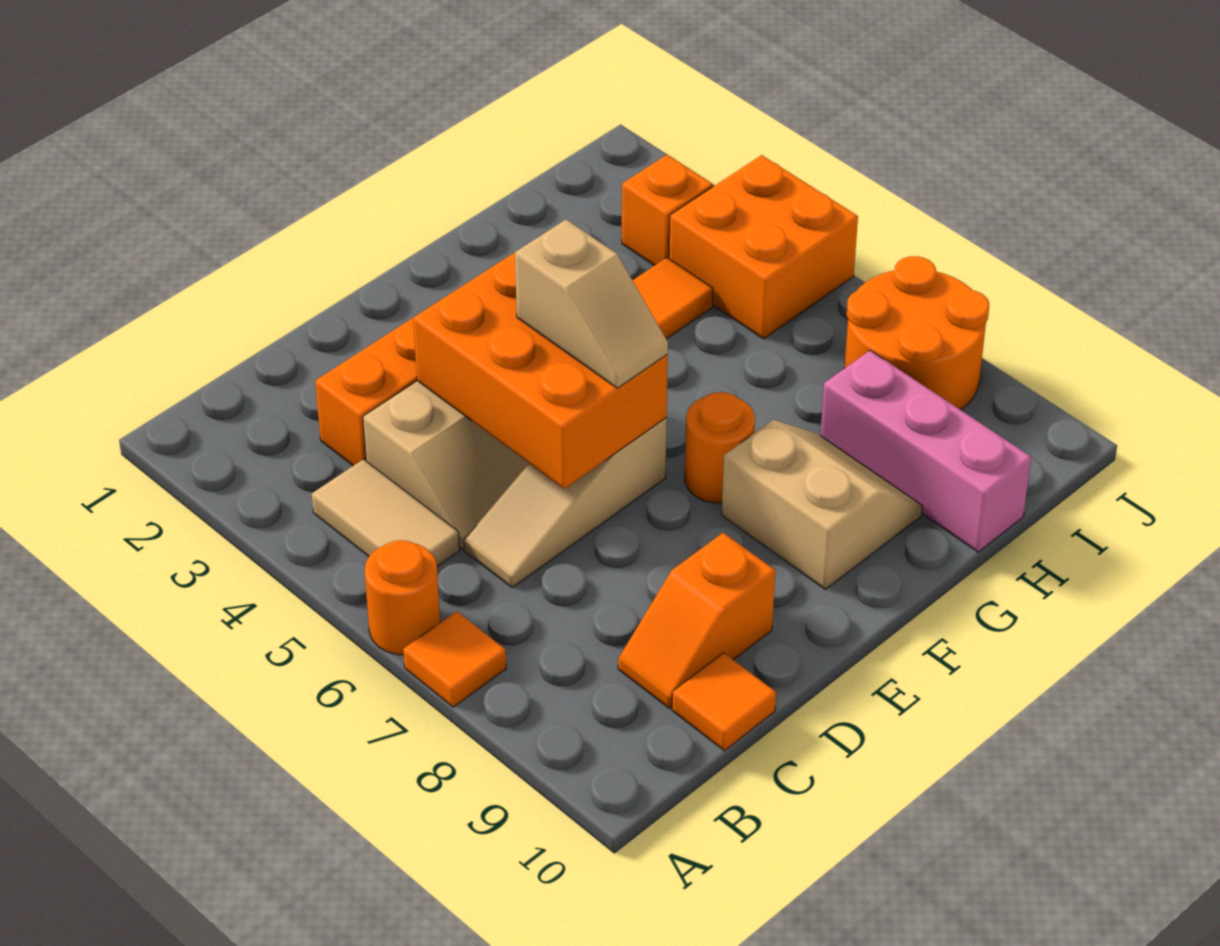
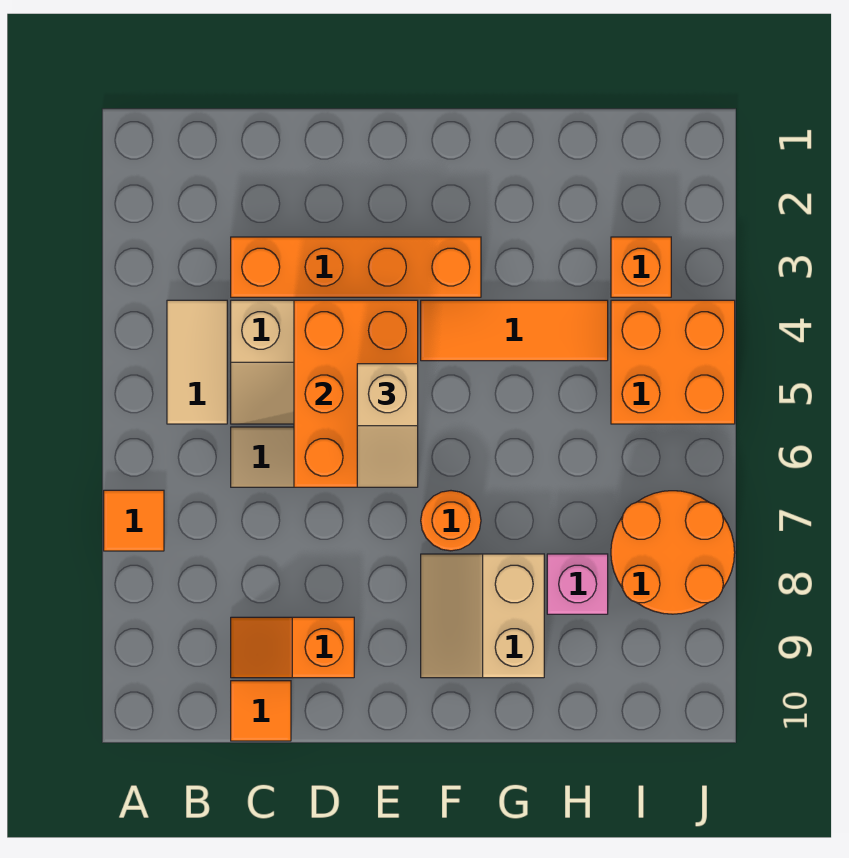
orange 1x1 round brick [365,540,440,655] -> none
tan 2x2 slope [722,420,922,589] -> tan 2x2 slope turned to [421,554,544,678]
pink 1x3 brick [820,350,1031,552] -> pink 1x1 brick [547,554,608,614]

